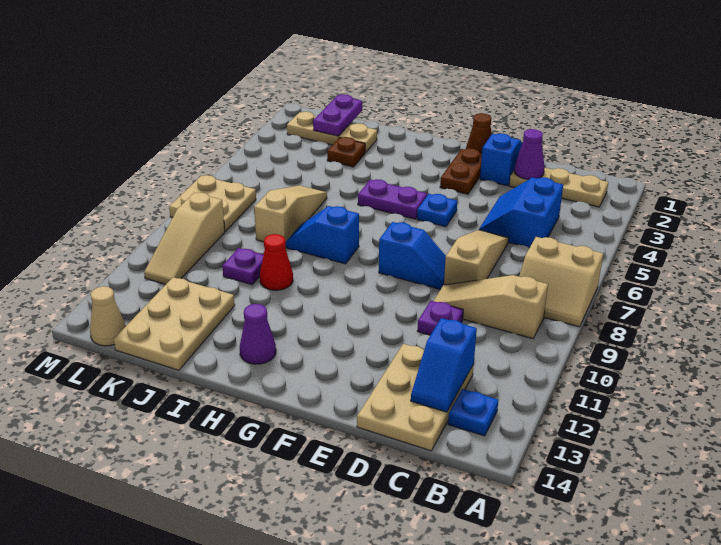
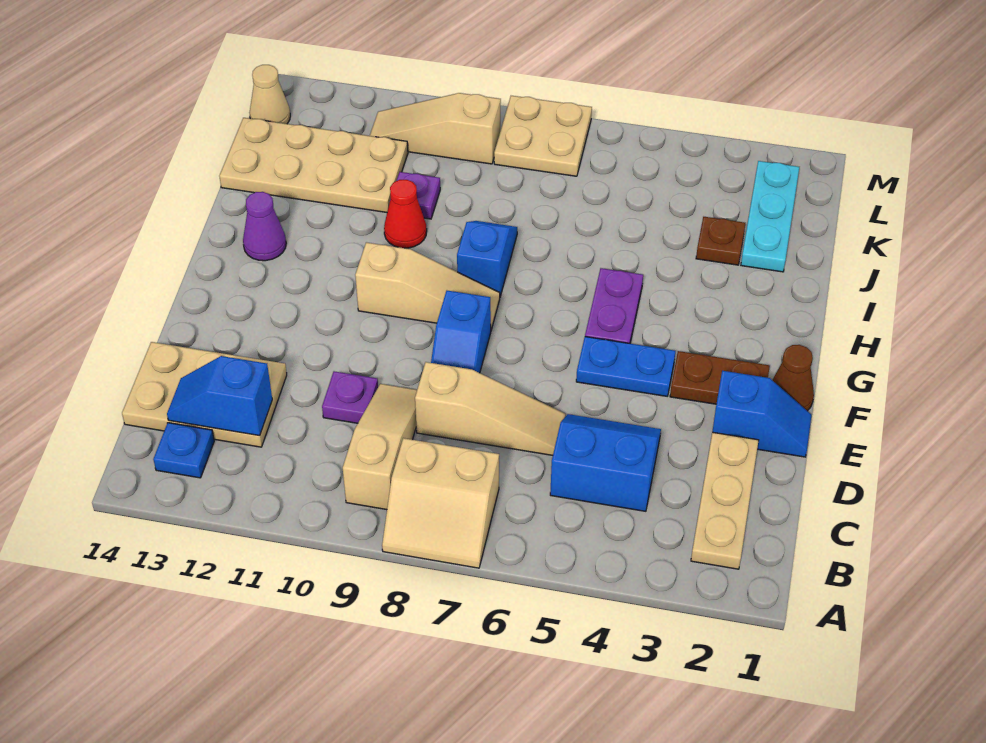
tan 2x2 slope [519,237,603,327] -> tan 2x2 slope turned to [382,438,499,568]
purple 1x1 cone [514,129,545,180] -> none
blue 1x1 plate [417,194,457,227] -> blue 1x2 plate [576,337,675,396]
tan 1x3 plate [287,112,377,152] -> cyan 1x3 plate [741,161,799,272]
tan 1x3 slope [254,186,327,242] -> tan 1x3 slope moved to [355,242,500,330]
tan 2x3 plate [114,277,235,370] -> tan 2x4 plate [219,118,408,212]
purple 1x2 plate [313,94,362,136] -> none

